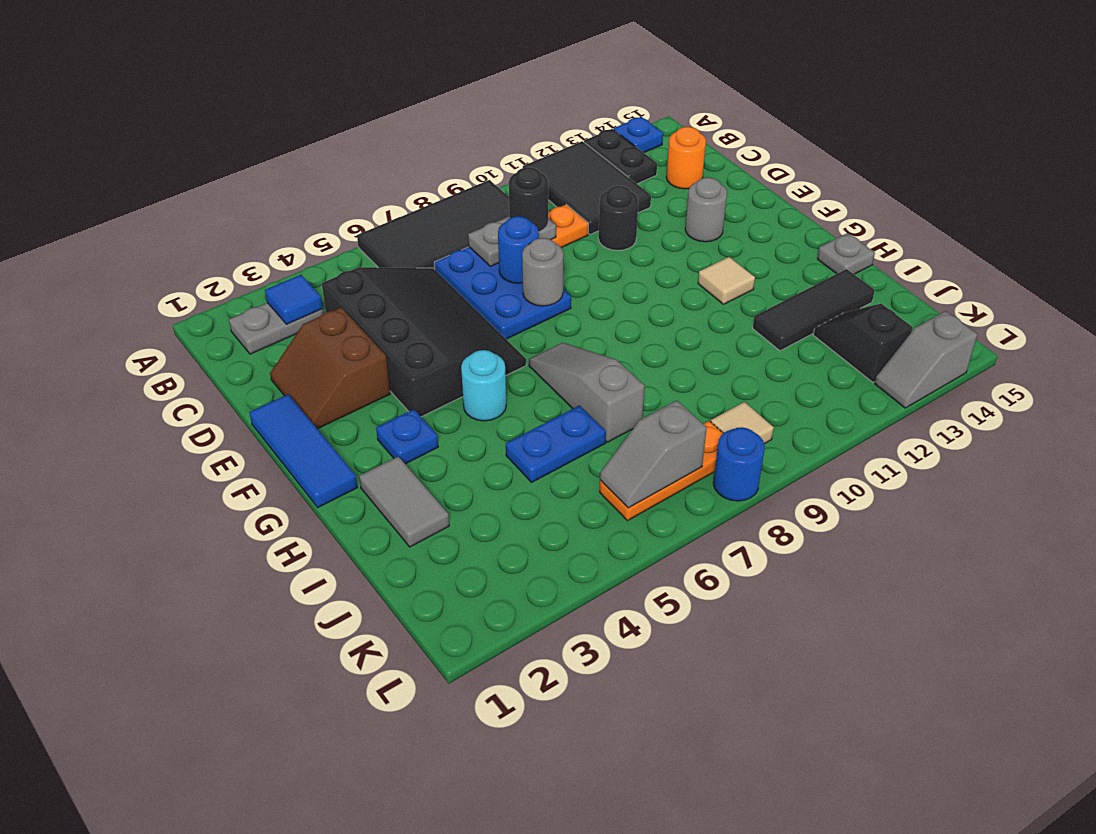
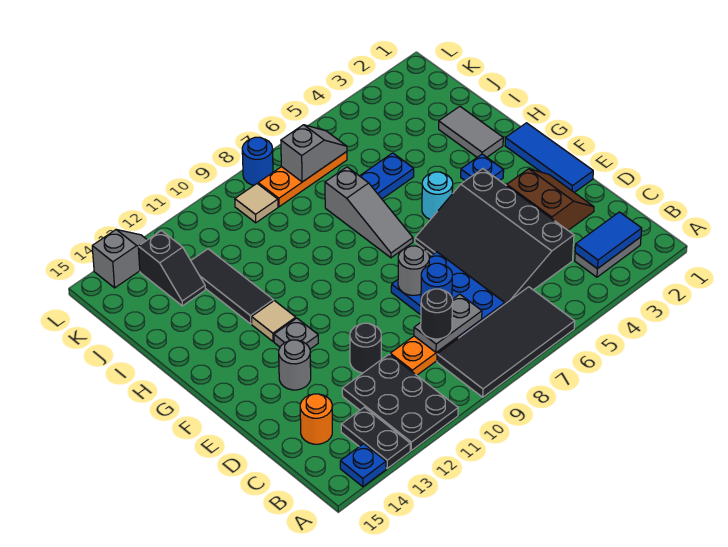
black 2x3 tile [523,141,651,234] -> black 2x3 plate [342,354,458,450]
blue 1x1 tile [265,275,323,324] -> blue 1x2 tile [575,212,642,269]
grey 1x1 plate [817,233,875,274] -> grey 1x1 plate moved to [274,318,318,349]
black 1x3 tile [753,269,875,351] -> black 1x3 tile turned to [191,249,273,324]

